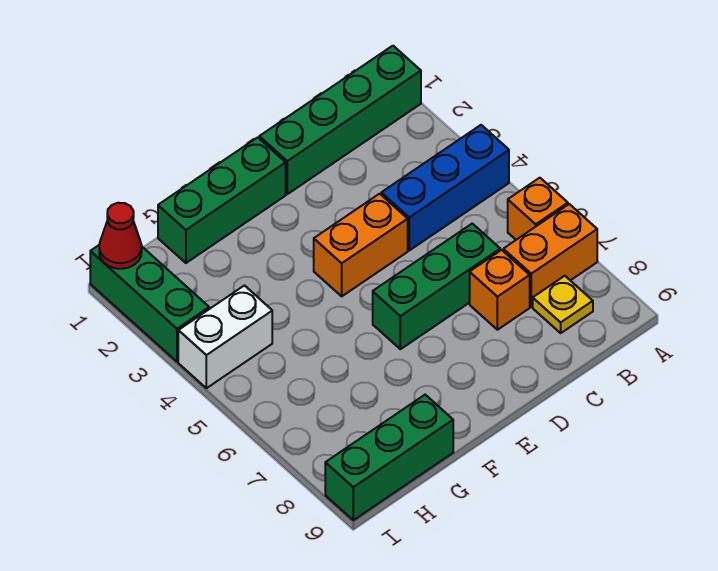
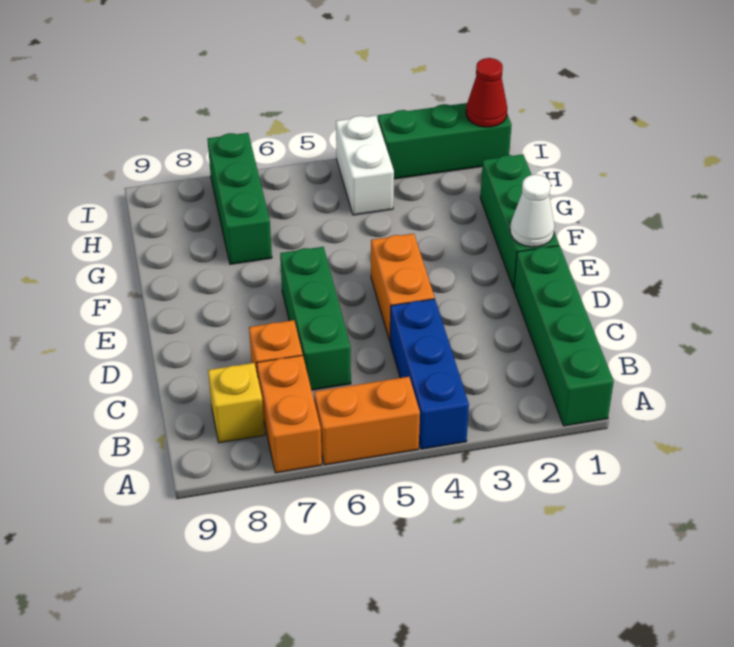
orange 1x1 brick [508,178,568,240] -> orange 1x2 brick [314,377,420,465]
yellow 1x1 plate [533,276,593,333] -> yellow 1x1 brick [208,363,265,443]
none -> white 1x1 cone [510,175,555,247]
green 1x3 brick [325,395,453,520] -> green 1x3 brick moved to [208,133,272,264]

